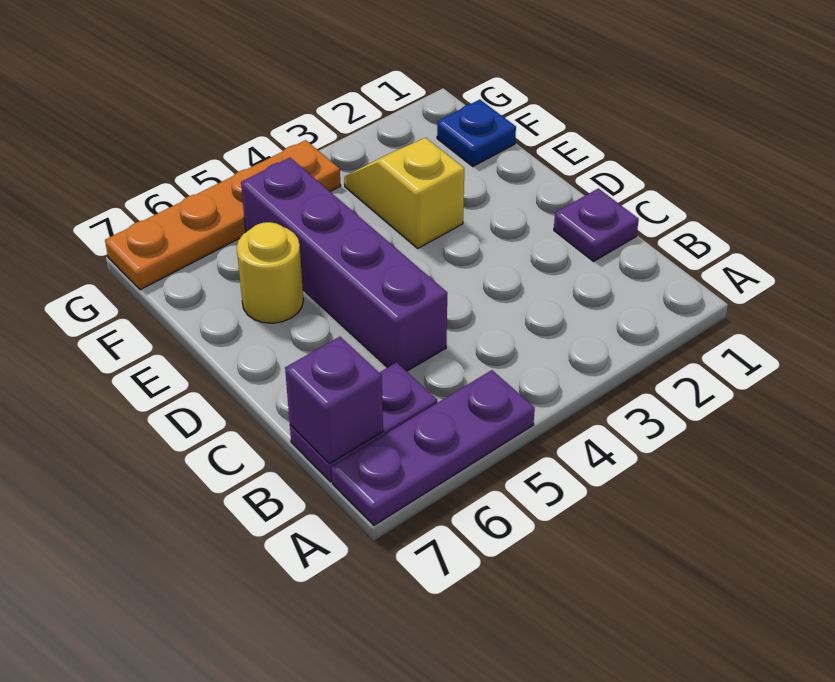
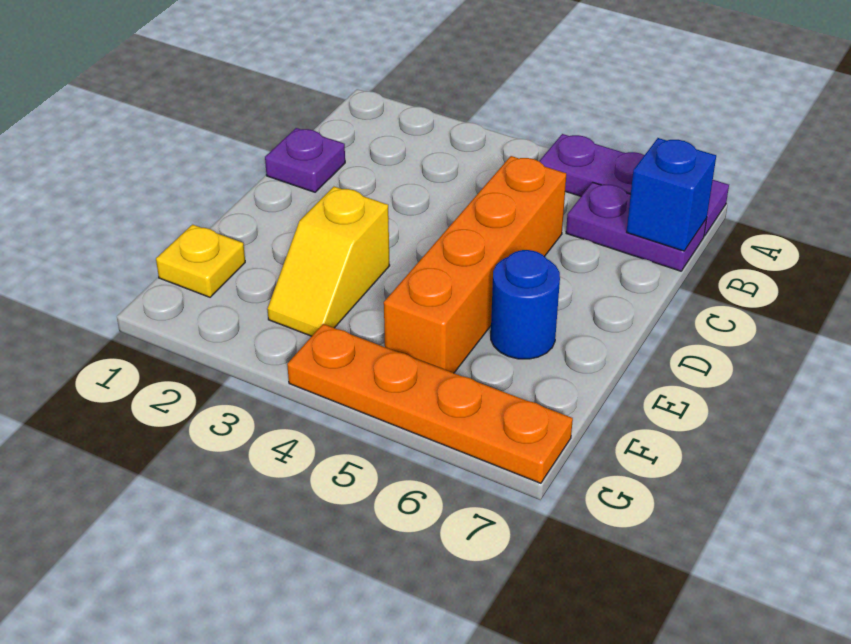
purple 1x1 brick [285,337,383,464] -> blue 1x1 brick [627,138,716,251]
purple 1x4 brick [241,158,447,371] -> orange 1x4 brick [384,156,566,373]
yellow 1x1 round brick [237,222,303,323] -> blue 1x1 round brick [491,250,560,359]
blue 1x1 plate [437,100,516,166] -> yellow 1x1 plate [156,225,245,297]

